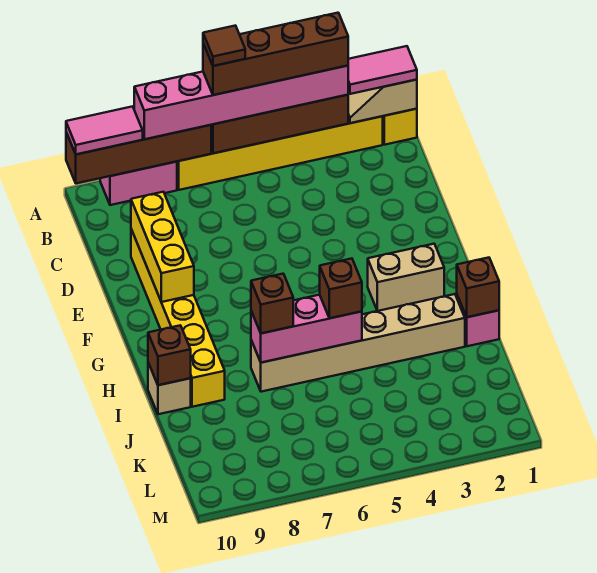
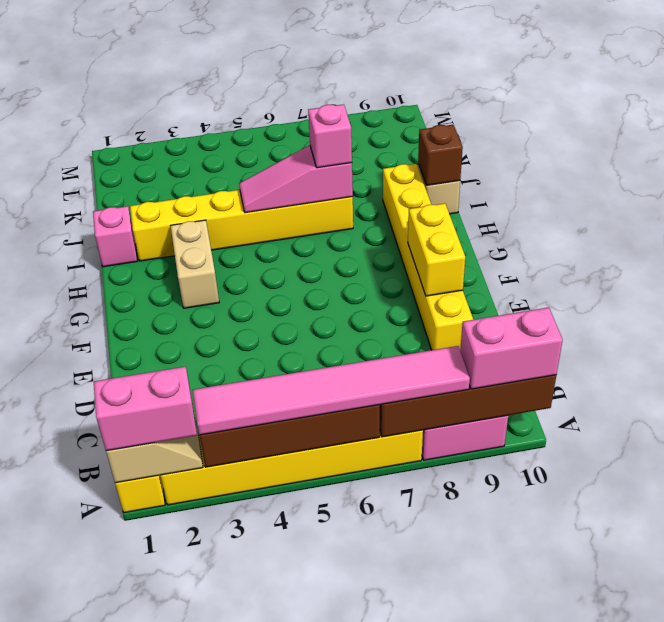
pink 1x2 tile [348,46,417,94] -> pink 1x2 brick [94,366,197,451]
pink 1x6 brick [134,66,348,139] -> pink 1x6 tile [193,346,470,435]
brown 1x4 brick [203,13,348,95] -> none
brown 1x1 tile [203,26,245,66] -> none
pink 1x2 tile [66,106,143,154] -> pink 1x2 brick [460,308,563,389]
yellow 1x3 brick [131,192,194,302] -> yellow 1x2 brick [408,203,465,296]
tan 1x2 brick [368,244,444,311] -> tan 1x2 brick turned to [171,220,219,308]
brown 1x1 brick [457,258,499,317] -> none
tan 1x6 brick [251,294,465,392] -> yellow 1x6 brick [130,190,353,261]
pink 1x3 brick [251,295,362,363] -> pink 1x3 slope [239,145,353,213]
brown 1x1 brick [320,259,362,318] -> none
brown 1x1 brick [251,274,293,333] -> pink 1x1 brick [308,104,352,168]

